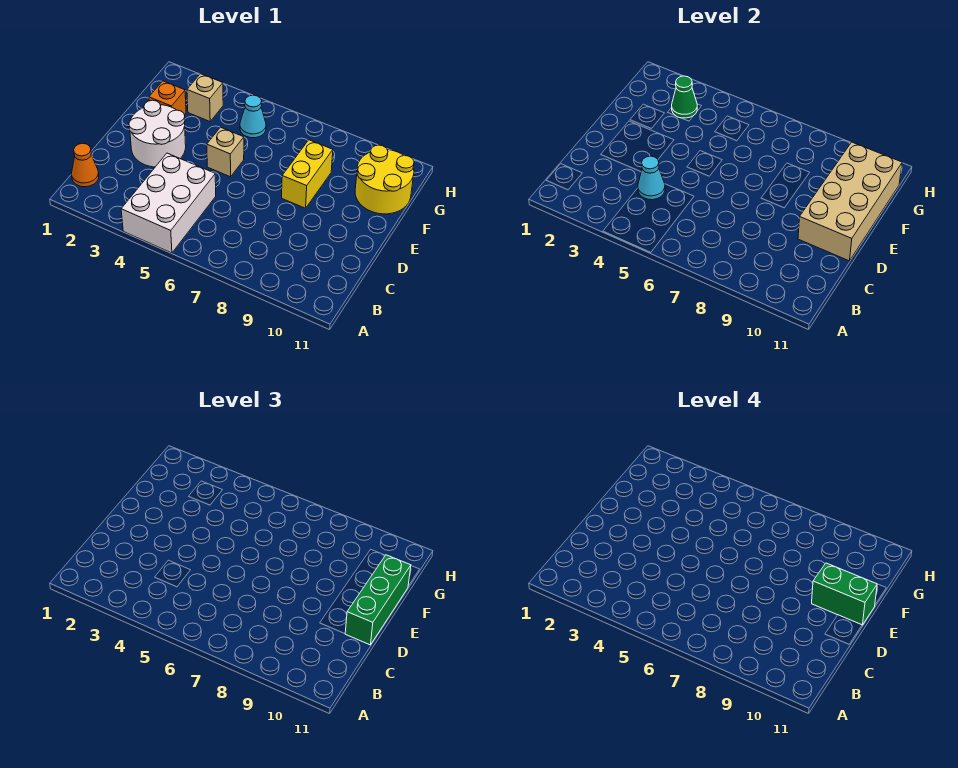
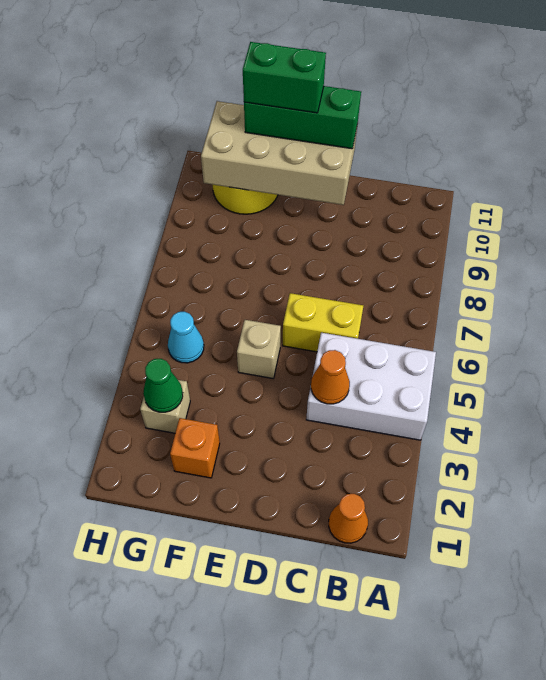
cyan 1x1 cone [638,156,665,200] -> orange 1x1 cone [311,350,350,404]
white 2x2 round brick [129,100,186,167] -> none
yellow 1x2 brick [282,140,333,208] -> yellow 1x2 brick moved to [283,293,363,352]
green 1x2 brick [812,563,877,625] -> green 1x2 brick turned to [243,42,326,113]

